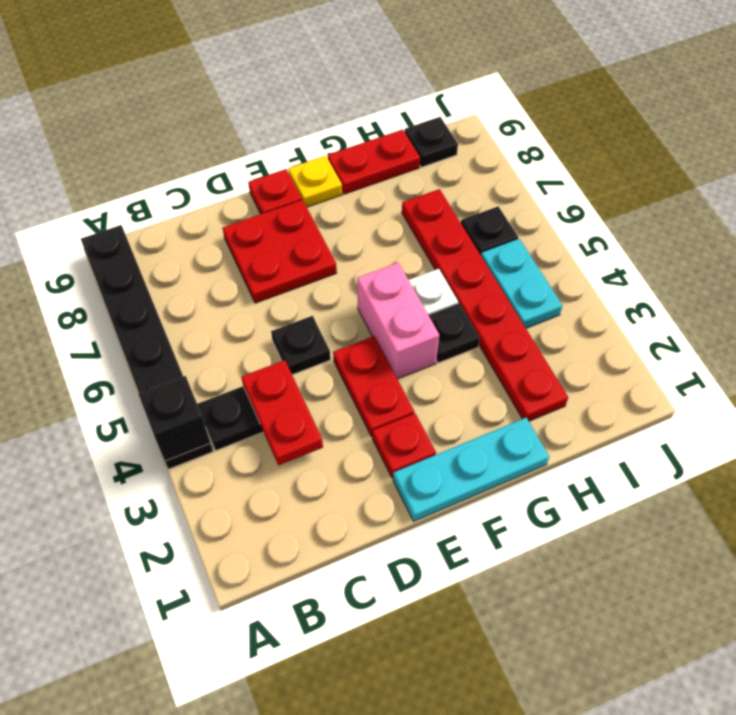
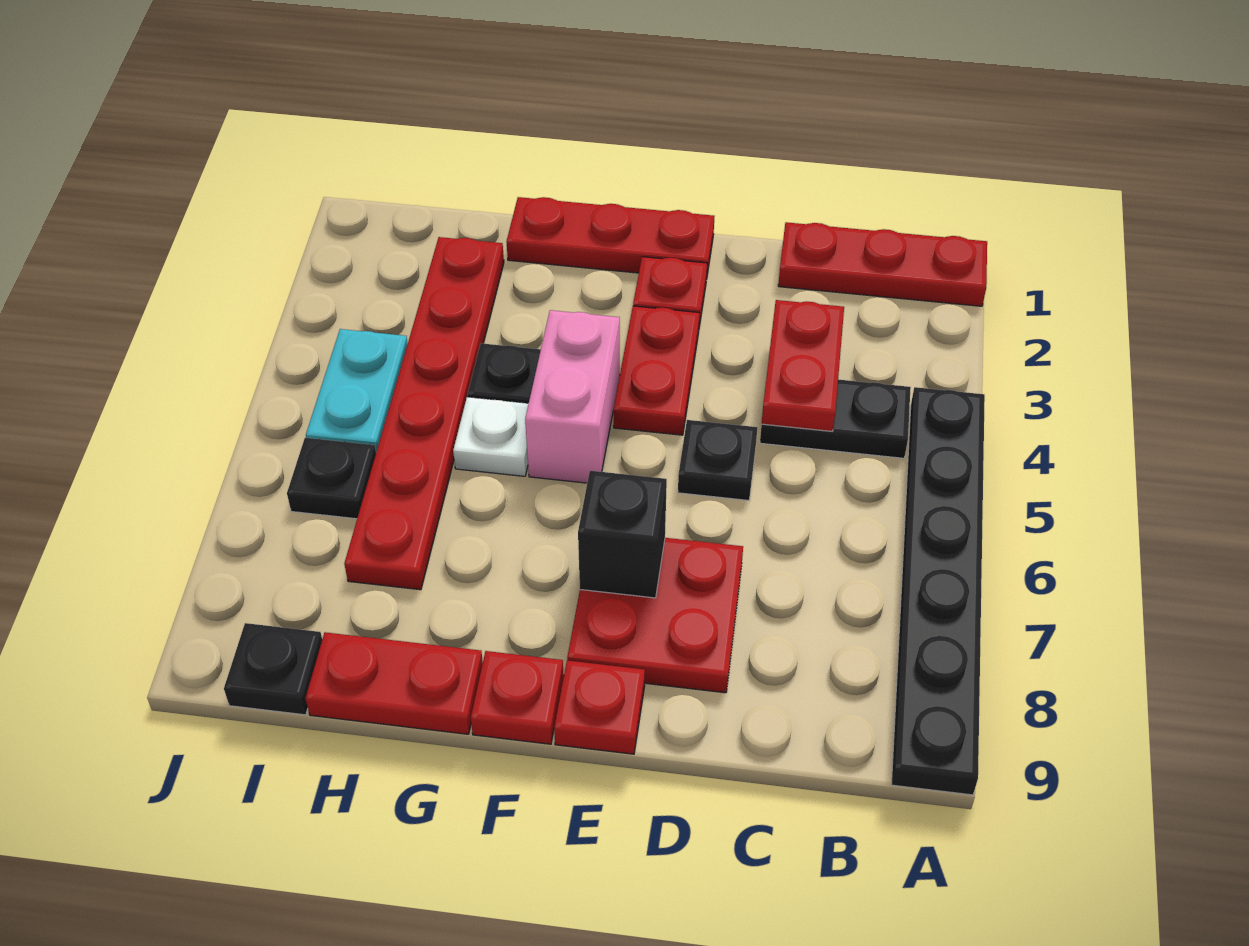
none -> red 1x3 plate [778,222,987,306]
black 1x1 brick [139,376,210,461] -> black 1x1 brick moved to [578,471,667,598]
cyan 1x3 plate [393,417,549,521] -> red 1x3 plate [507,197,714,274]
yellow 1x1 plate [288,156,342,207] -> red 1x1 plate [471,651,564,744]

